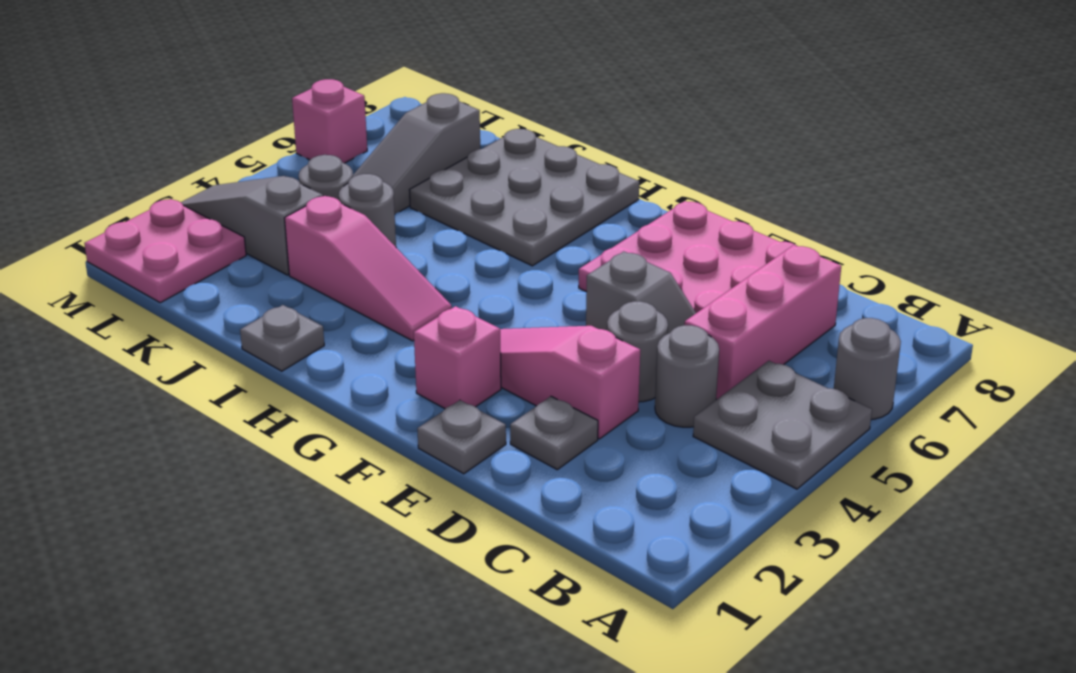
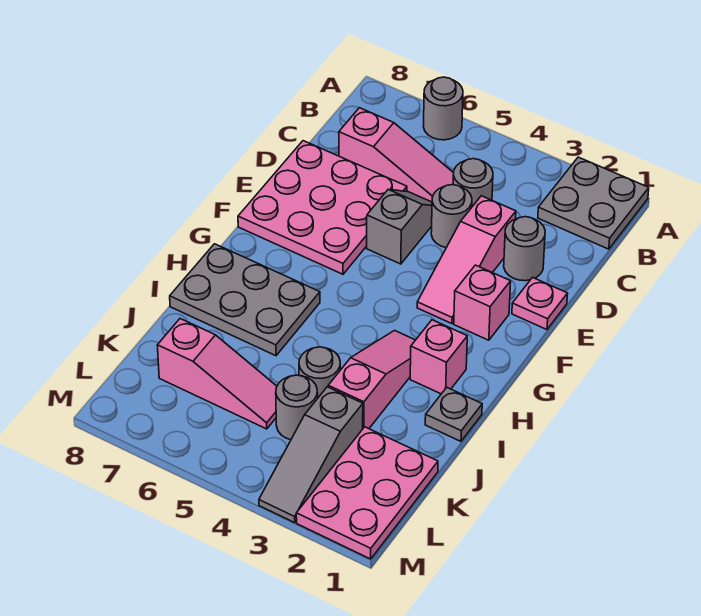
grey 2x2 plate [693,361,872,489] -> grey 2x2 plate moved to [538,157,649,249]
pink 1x3 brick [684,245,841,400] -> pink 1x3 slope [339,108,454,202]
grey 1x1 plate [510,396,598,470] -> grey 1x1 round brick [504,217,545,281]
grey 1x1 plate [417,400,506,474] -> pink 1x1 plate [512,278,568,330]
grey 3x3 plate [410,129,639,266] -> grey 2x3 plate [170,244,320,356]
grey 1x3 slope [353,93,480,214] -> pink 1x3 slope [157,319,277,429]
pink 2x2 plate [84,199,246,303] -> pink 2x3 plate [296,427,438,559]
pink 1x1 brick [292,79,367,163] -> pink 1x1 brick moved to [410,320,467,394]

